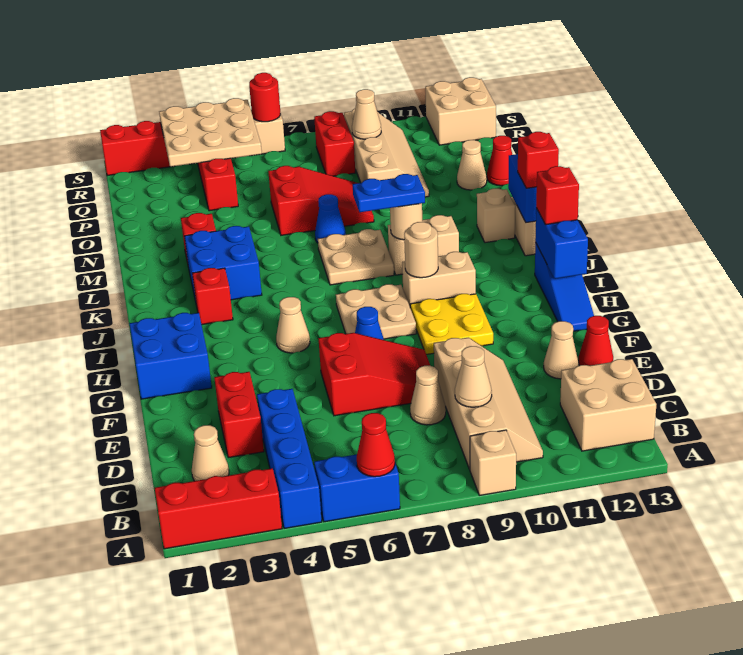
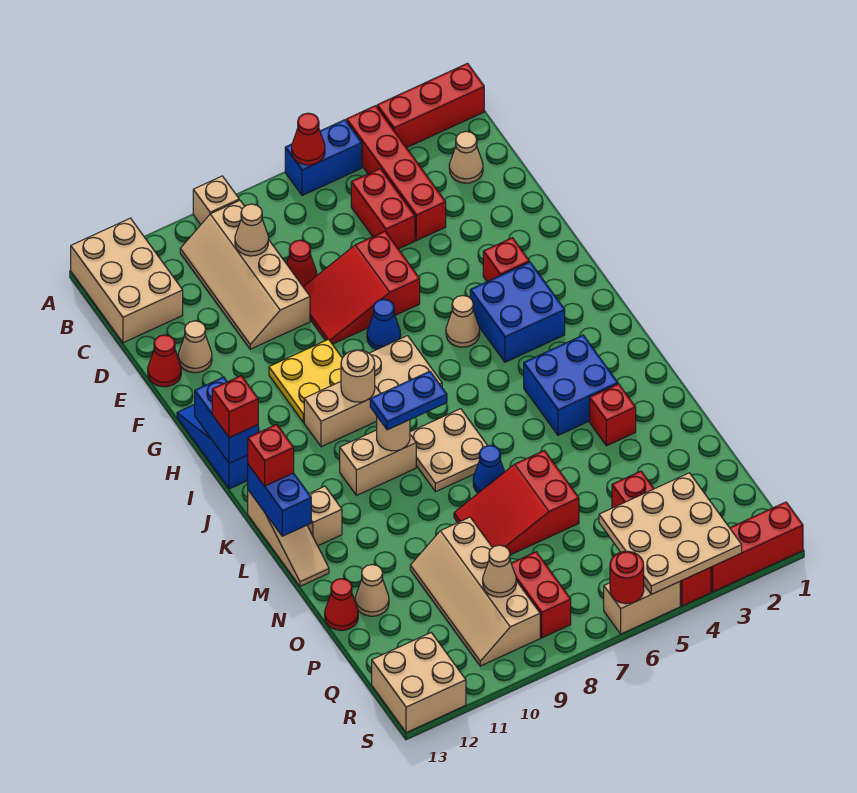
blue 1x4 brick [257,389,322,529] -> red 1x4 brick [347,106,446,241]
tan 2x2 brick [560,359,656,451] -> tan 2x3 brick [71,218,183,343]
red 1x2 brick [214,372,264,458] -> red 1x2 brick moved to [351,168,415,249]
tan 1x1 cone [410,366,446,425] -> red 1x1 cone [287,240,317,286]
blue 2x2 brick [130,313,212,399] -> blue 2x2 brick moved to [470,262,565,362]
red 1x1 brick [192,268,233,325] -> red 1x1 brick moved to [483,238,529,282]

